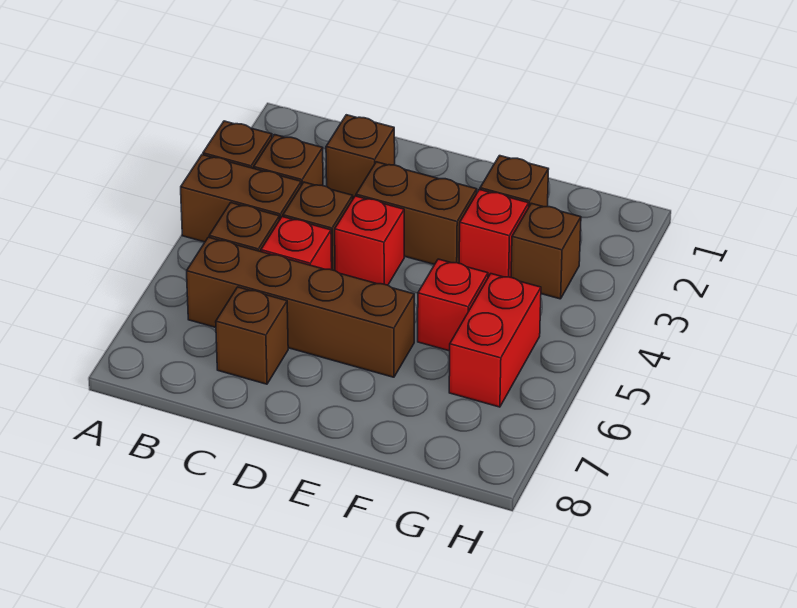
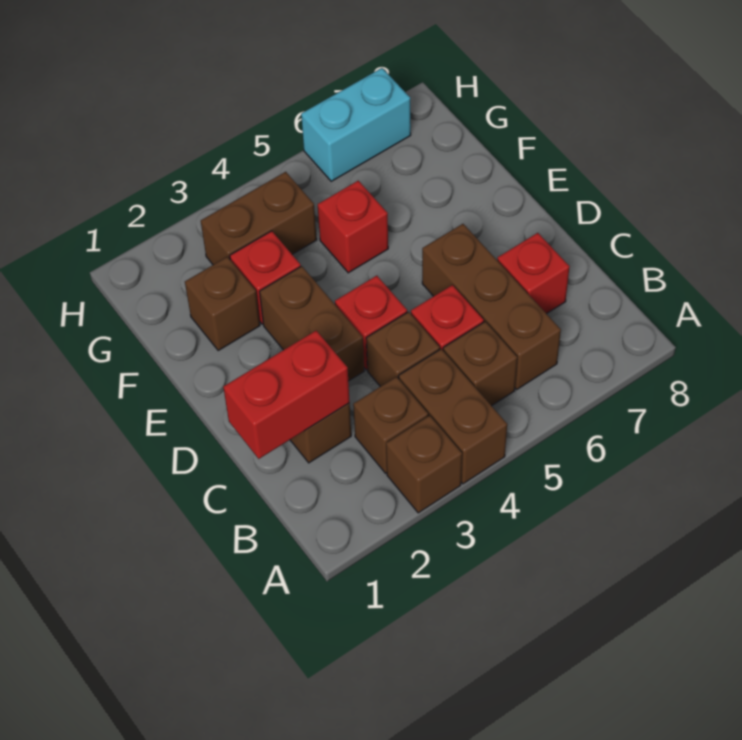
brown 1x4 brick [187,237,414,377] -> brown 1x3 brick [422,224,561,389]
brown 1x1 brick [216,287,288,384] -> red 1x1 brick [497,233,570,314]
brown 1x1 brick [511,203,581,299] -> brown 1x2 brick [201,172,317,265]
red 1x2 brick [449,274,541,407] -> red 1x2 brick moved to [223,331,350,459]
none -> cyan 1x2 brick [301,68,411,181]

